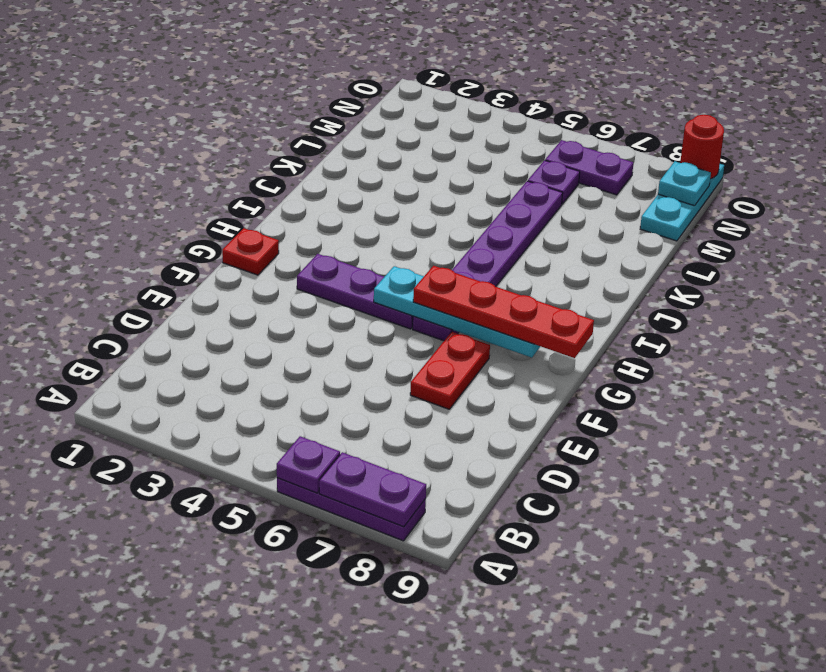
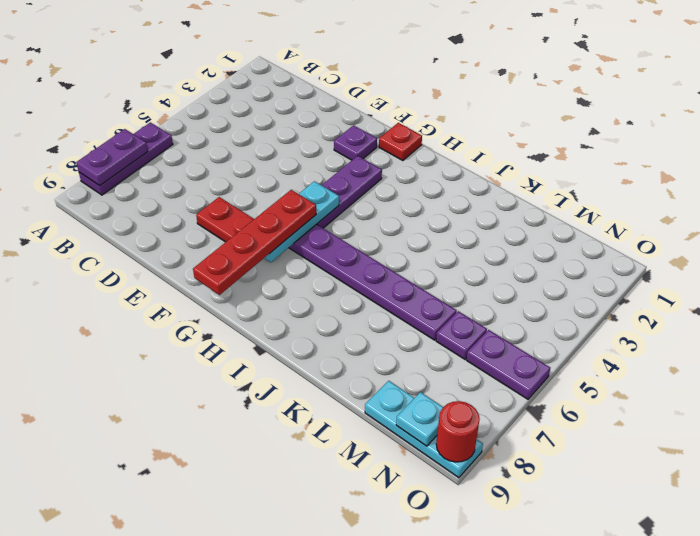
purple 1x1 plate [277,436,340,493] -> purple 1x1 plate moved to [334,125,377,160]
cyan 1x4 plate [374,266,540,358] -> cyan 1x3 plate [265,181,339,262]
purple 1x2 plate [545,140,633,195] -> purple 1x2 plate turned to [466,330,550,399]

